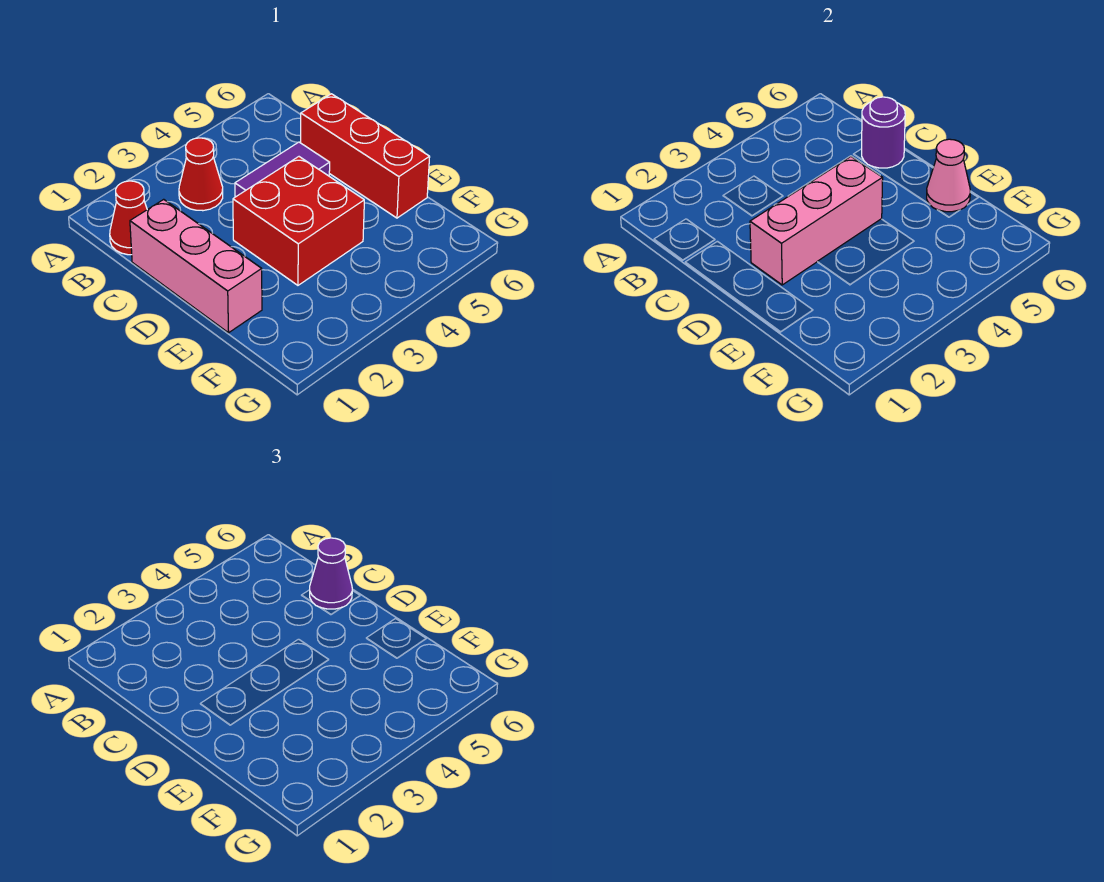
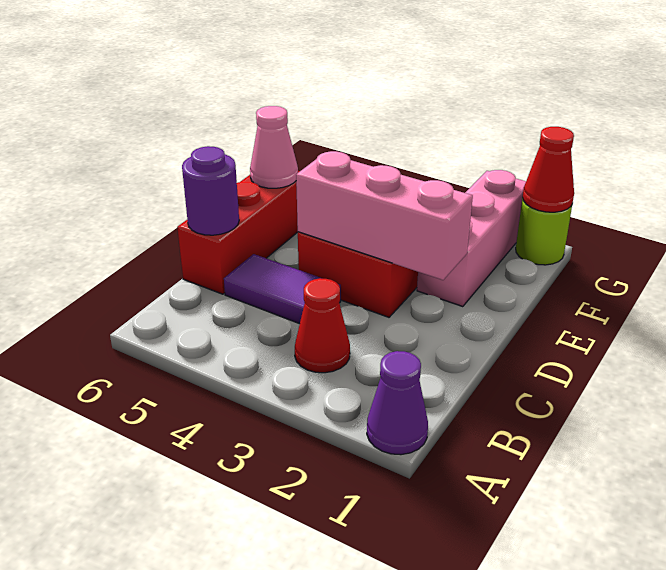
red 1x1 cone [110,181,147,255] -> red 1x1 cone moved to [522,127,574,212]
pink 1x3 brick [130,199,262,333] -> pink 1x3 brick moved to [417,170,526,307]
purple 1x1 cone [310,538,352,609] -> purple 1x1 cone moved to [367,351,428,455]
none -> lime 1x1 round brick [516,198,572,265]

